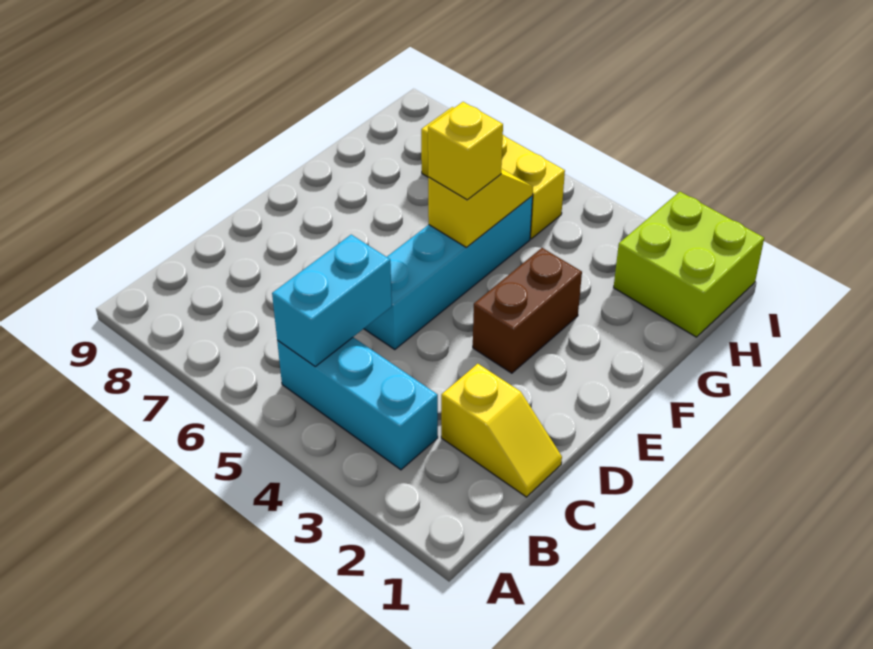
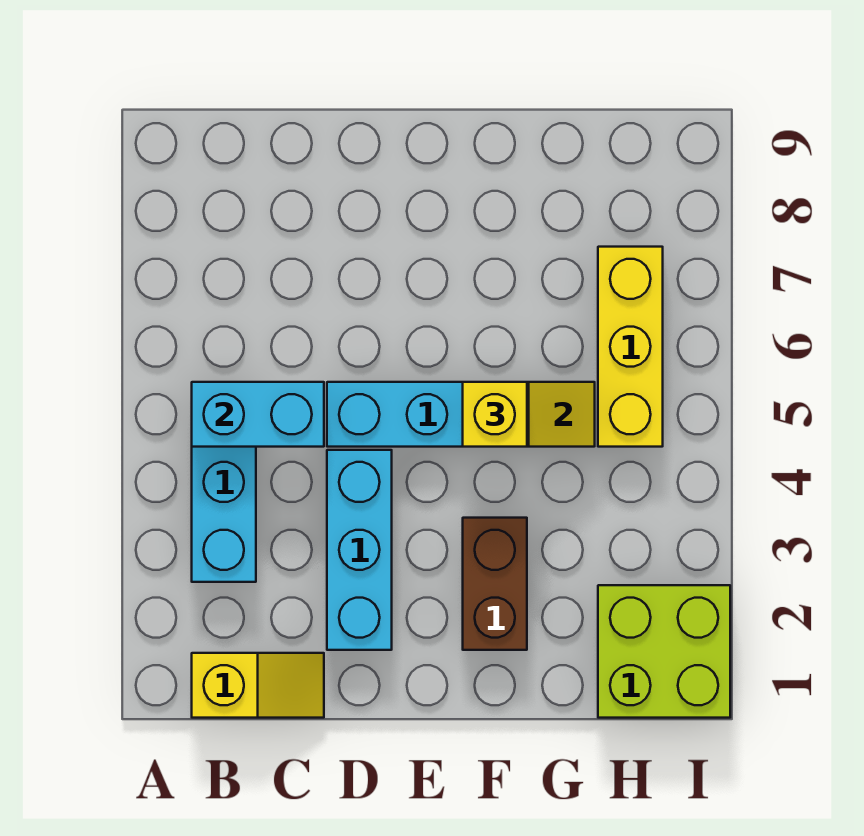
yellow 1x2 slope [441,364,562,497] -> yellow 1x2 slope turned to [192,653,324,718]
none -> cyan 1x3 brick [327,450,392,650]
brown 1x2 brick [473,248,582,373] -> brown 1x2 brick turned to [463,518,527,650]

